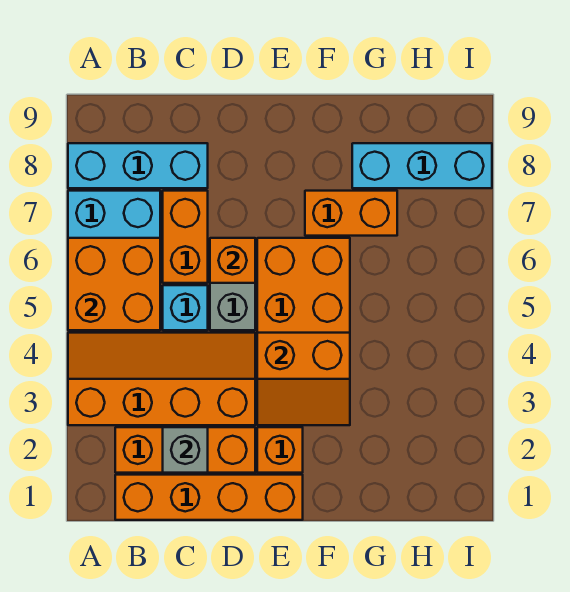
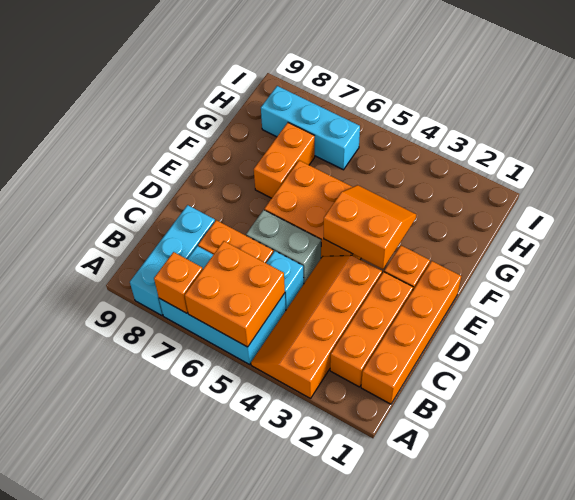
grey 1x1 brick [163,427,208,473] -> none
orange 1x1 brick [210,238,255,283] -> orange 1x1 brick moved to [154,252,203,313]
orange 2x2 slope [257,333,350,425] -> orange 2x2 slope turned to [324,185,416,269]
cyan 1x3 brick [352,143,492,188] -> cyan 1x3 brick turned to [261,86,360,170]

